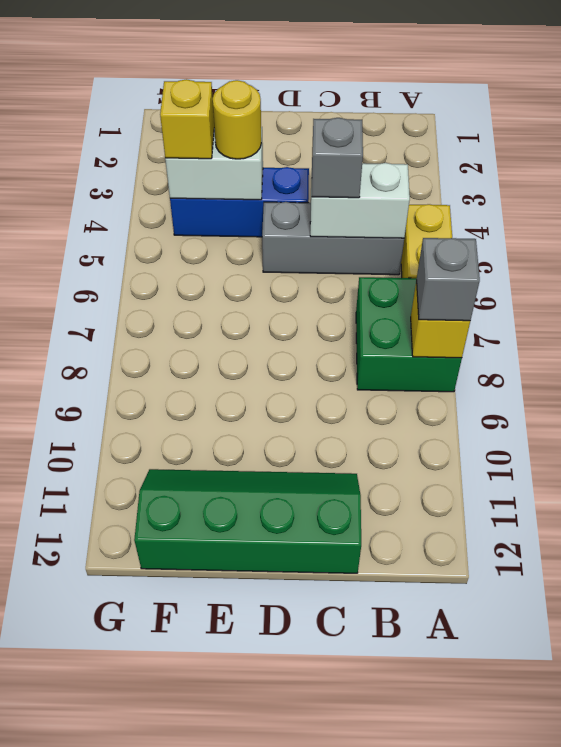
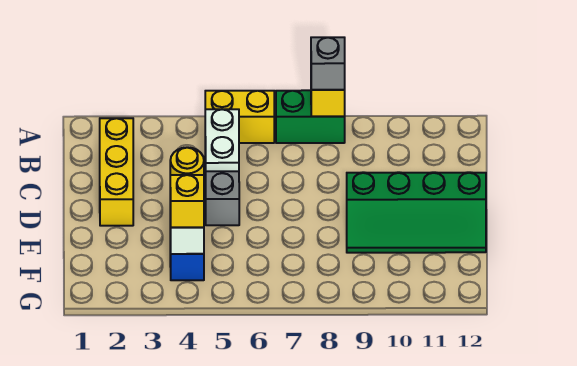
green 2x2 brick [356,277,462,392] -> green 1x2 brick [276,90,345,143]
none -> yellow 1x3 brick [100,118,133,226]
white 1x2 brick [310,163,410,238] -> white 1x2 plate [205,109,239,171]
grey 1x1 brick [312,118,363,198] -> none
green 2x4 slope [134,469,361,573] -> green 2x4 slope turned to [347,173,486,253]

